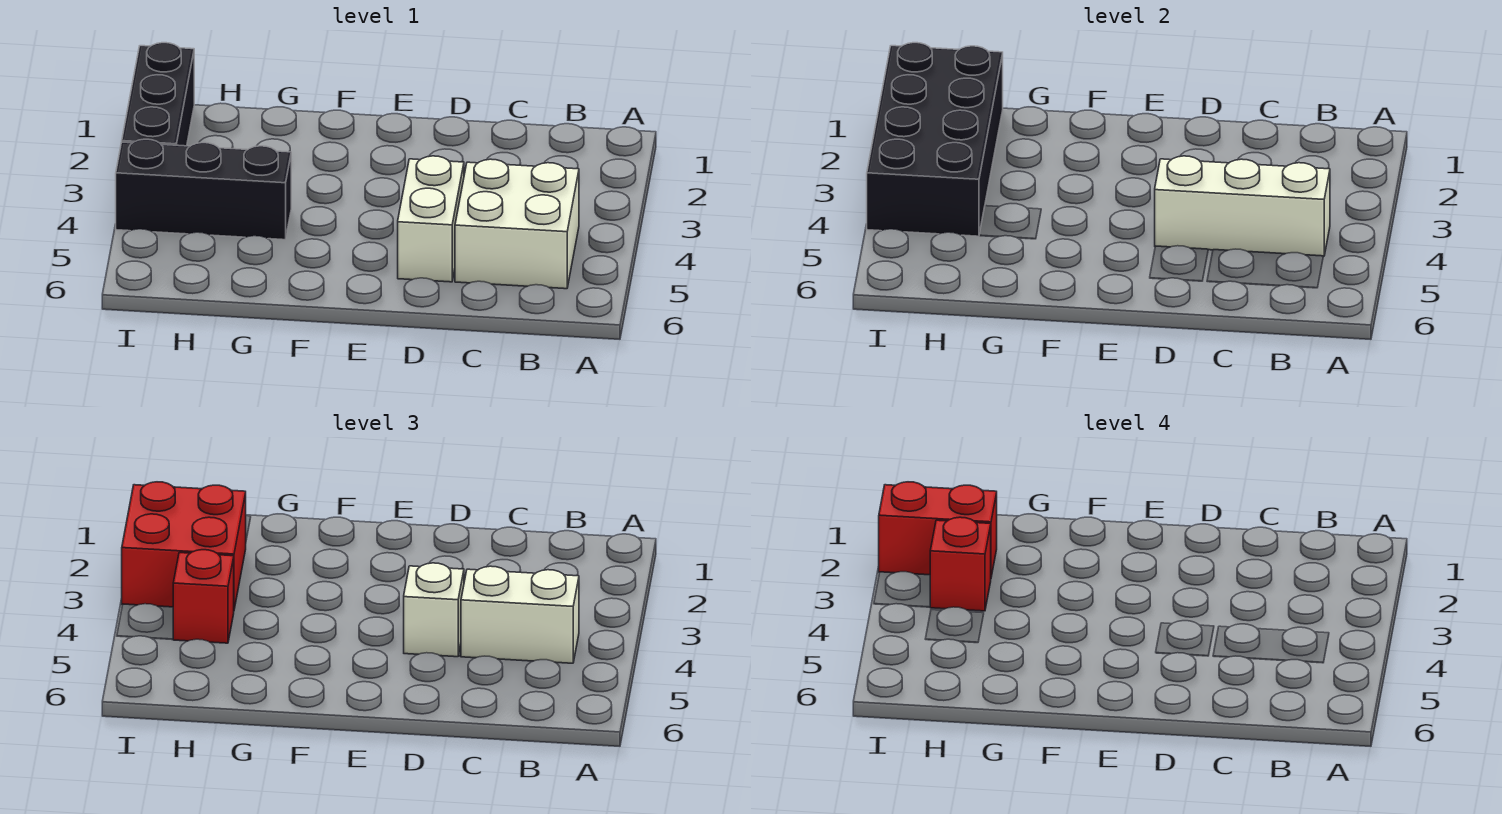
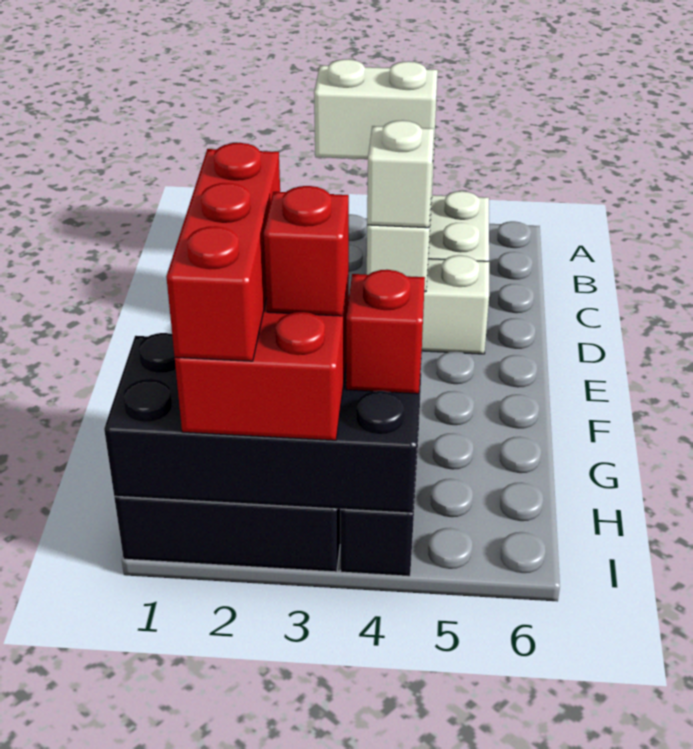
white 1x2 brick [461,566,579,663] -> white 1x2 brick turned to [314,59,438,159]
red 1x2 brick [879,482,997,577] -> red 1x3 brick [166,143,280,361]

